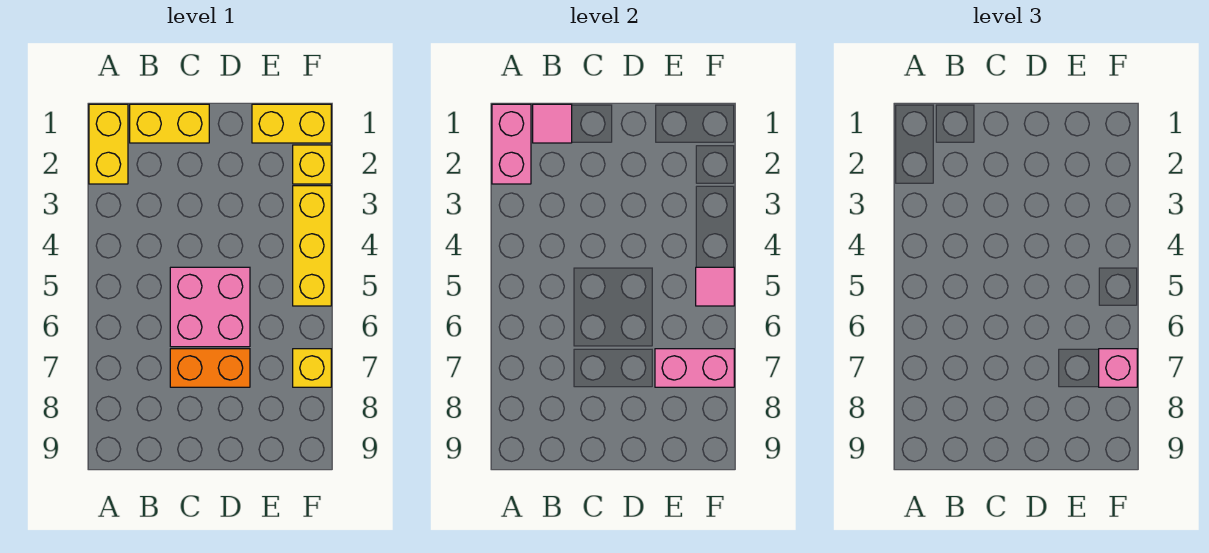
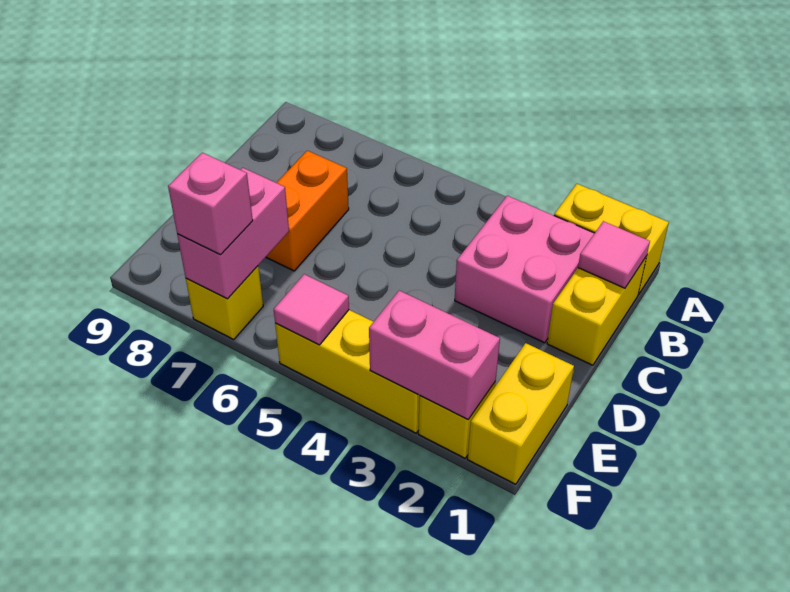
pink 1x2 brick [492,104,531,184] -> pink 1x2 brick moved to [369,291,500,420]
pink 2x2 brick [170,267,250,347] -> pink 2x2 brick moved to [455,196,594,343]

